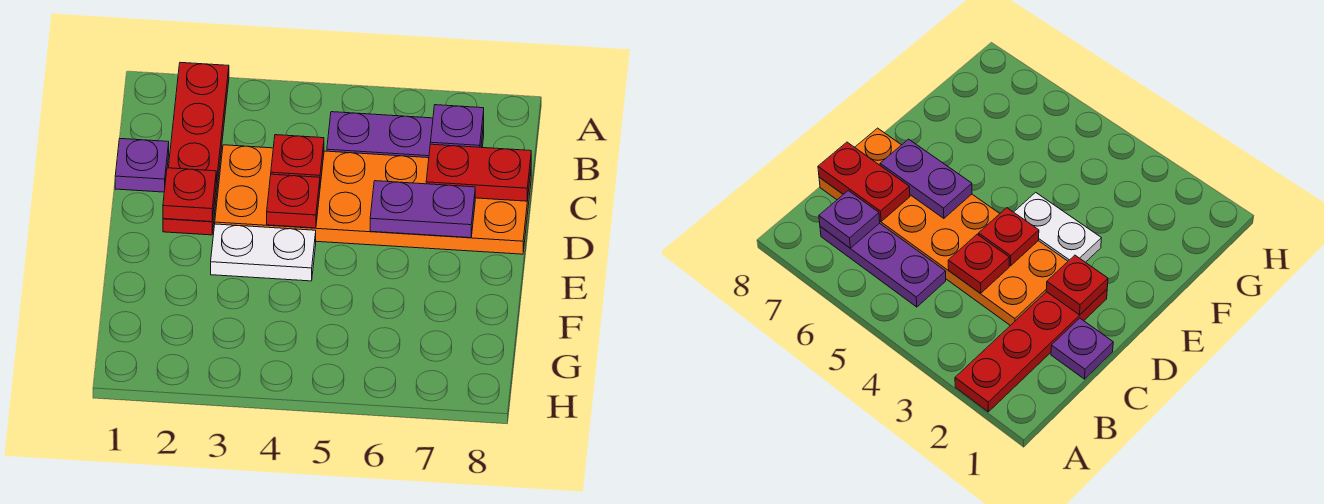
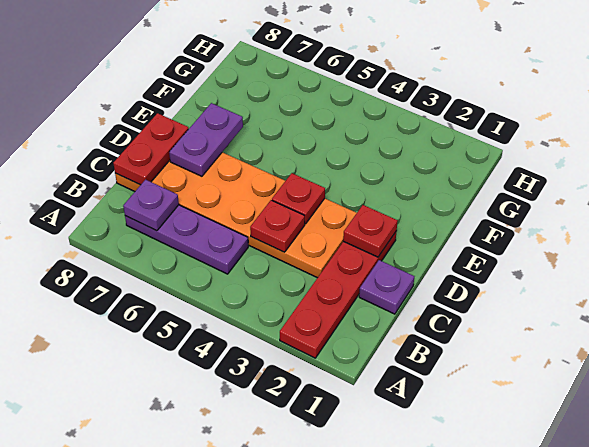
red 1x2 plate [426,144,531,201] -> red 1x2 plate turned to [113,113,189,185]
purple 1x2 plate [370,181,475,238] -> purple 1x2 plate turned to [169,103,243,176]
white 1x2 plate [211,224,316,281] -> none

